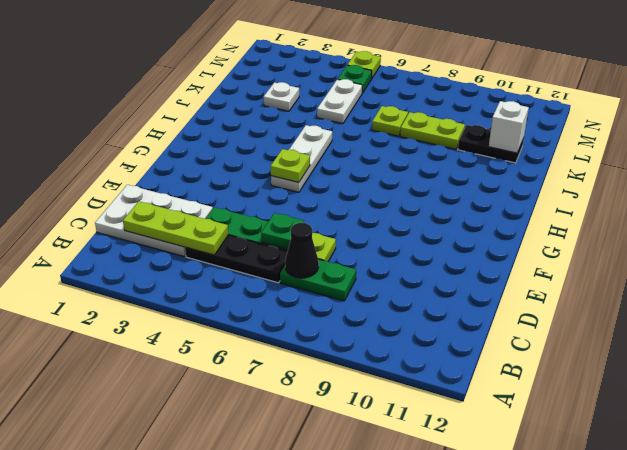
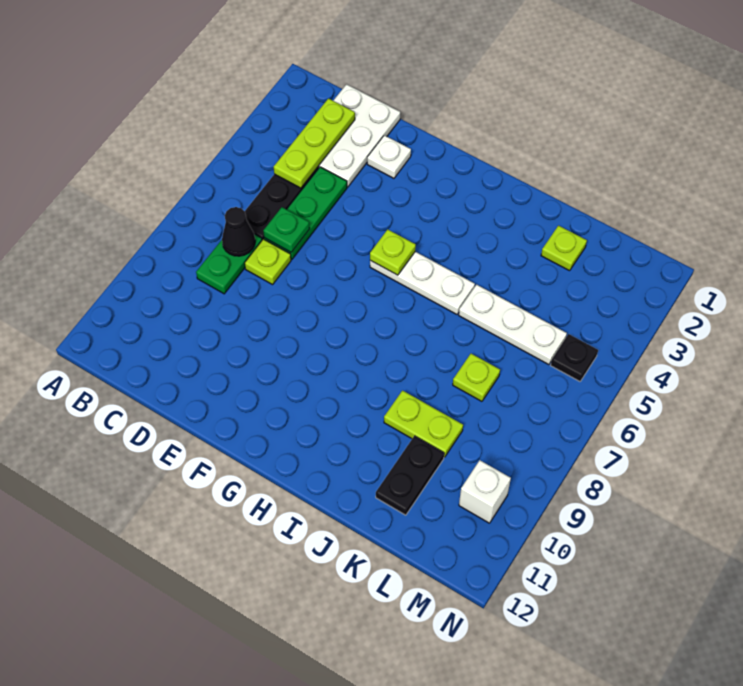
white 1x1 plate [264,82,299,111] -> white 1x1 plate moved to [367,135,411,178]
white 1x2 plate [317,79,362,124] -> white 1x3 plate [459,285,567,365]
lime 1x2 plate [400,112,465,149] -> lime 1x2 plate turned to [384,390,463,457]
white 1x1 brick [489,101,529,153] -> white 1x1 brick moved to [459,460,511,523]
green 1x1 plate [338,65,372,93] -> black 1x1 plate [551,334,598,381]
lime 1x1 plate [348,51,381,79] -> lime 1x1 plate moved to [541,226,587,271]

